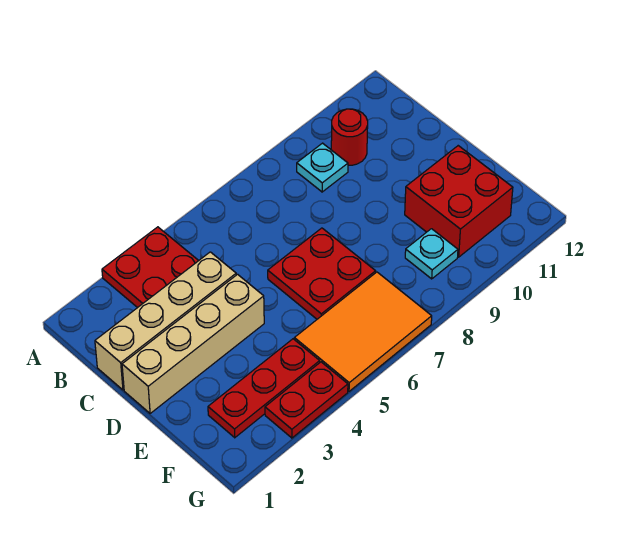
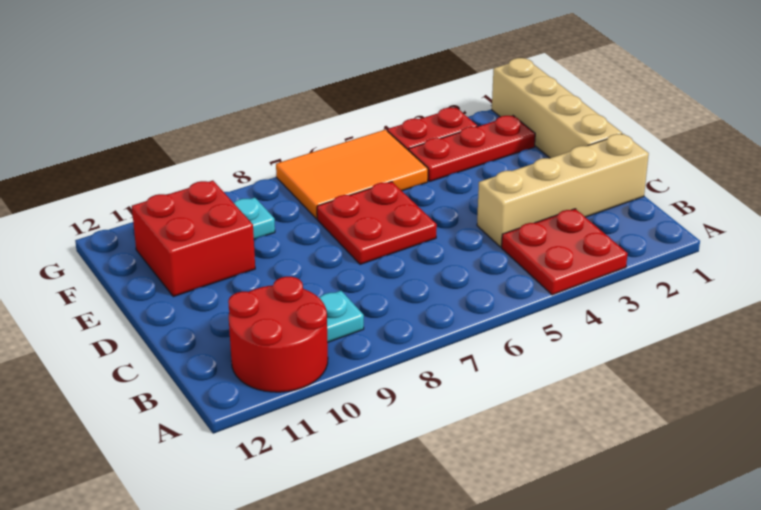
red 1x1 round brick [331,109,368,165] -> red 2x2 round brick [228,277,328,392]
tan 1x4 brick [122,274,264,414] -> tan 1x4 brick turned to [492,58,622,158]

